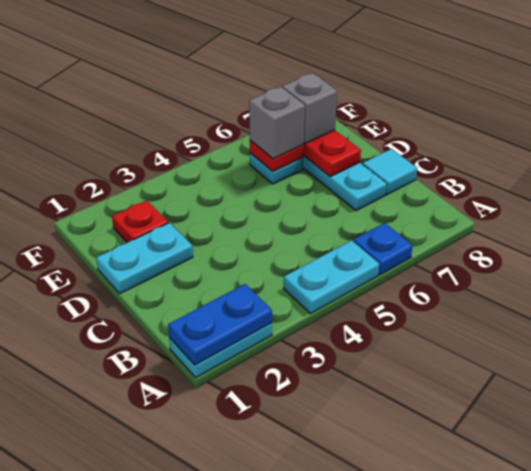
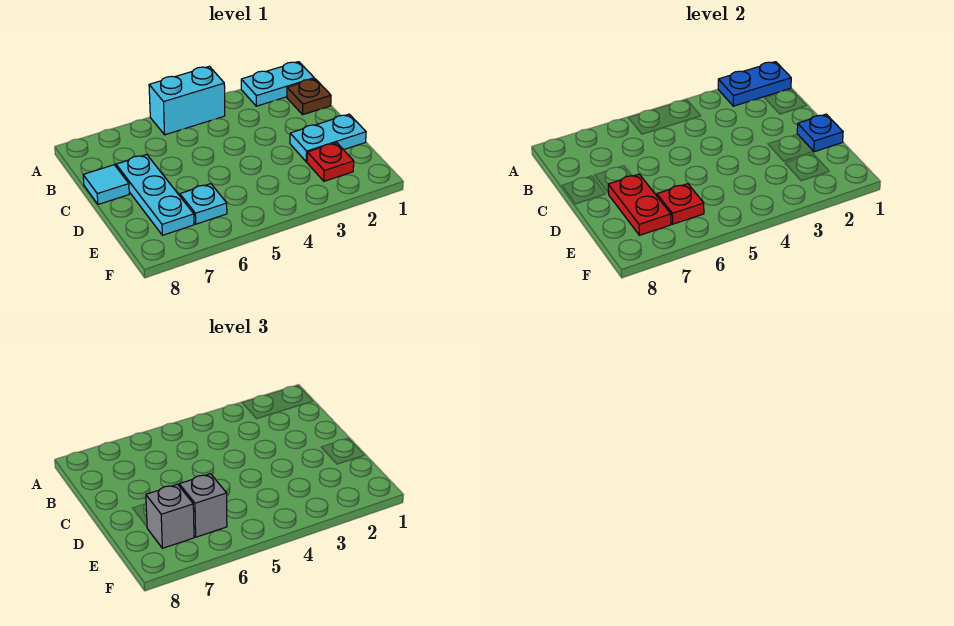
cyan 1x2 plate [284,240,379,314] -> cyan 1x2 brick [149,66,225,135]
blue 1x1 plate [353,223,413,275] -> blue 1x1 plate moved to [797,114,843,152]
none -> brown 1x1 plate [287,79,331,115]

